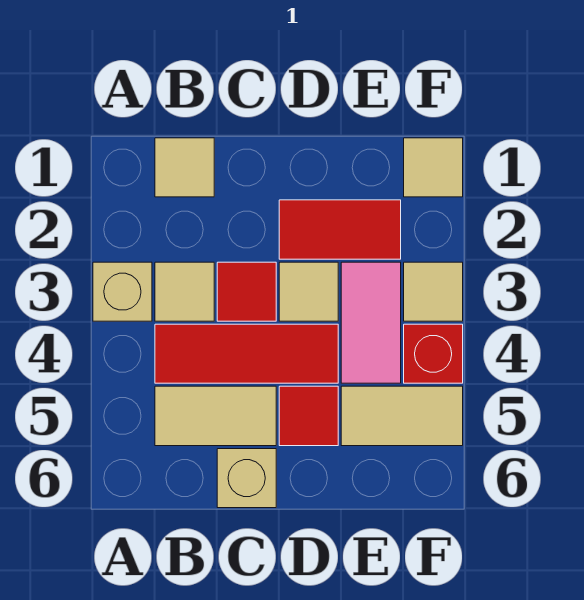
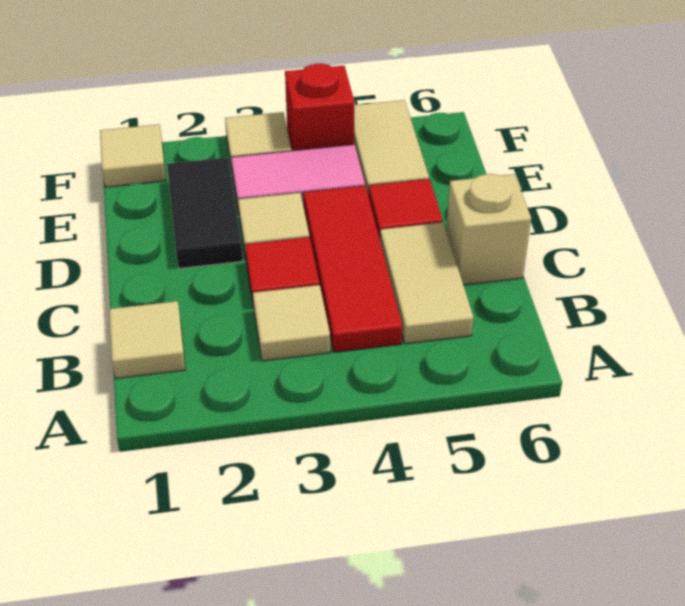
tan 1x1 brick [93,262,152,321] -> none
red 1x2 tile [279,200,401,259] -> black 1x2 tile [167,157,243,268]

